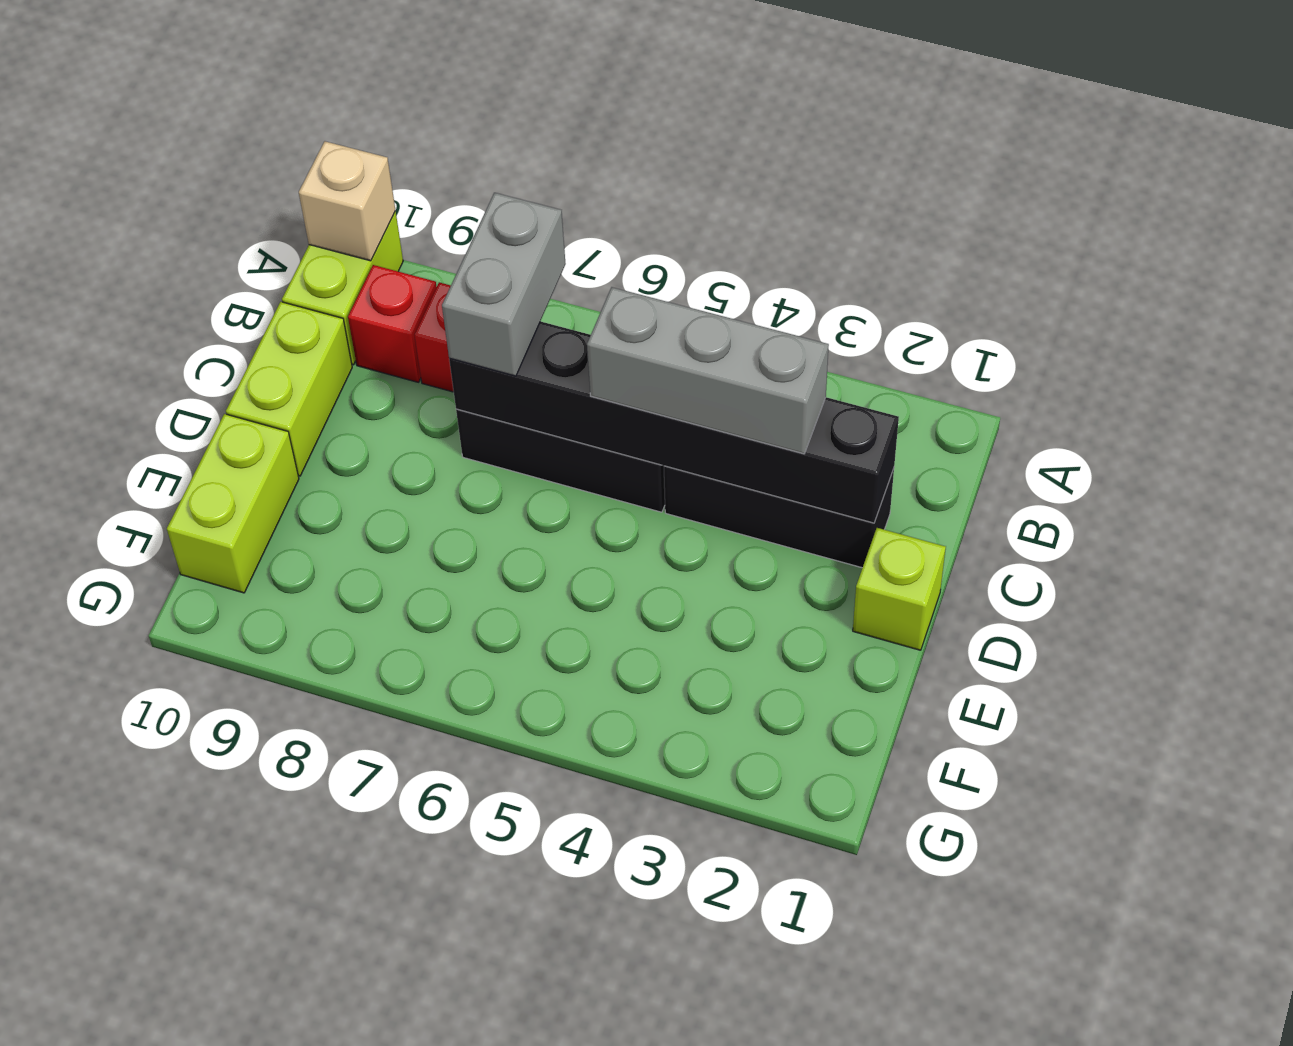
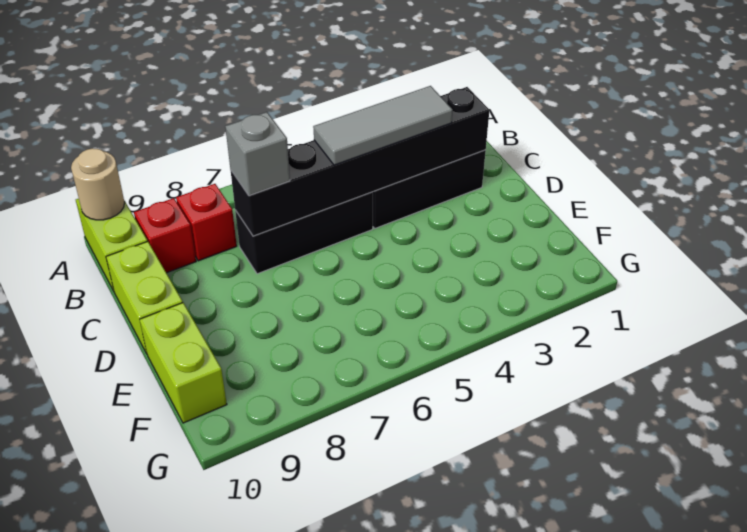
tan 1x1 brick [299,141,395,261] -> tan 1x1 round brick [71,148,125,220]
grey 1x2 brick [442,193,566,376] -> grey 1x1 brick [225,112,290,196]
grey 1x3 brick [587,287,829,454] -> grey 1x3 tile [313,86,453,165]
lime 1x1 brick [853,528,946,650] -> none

